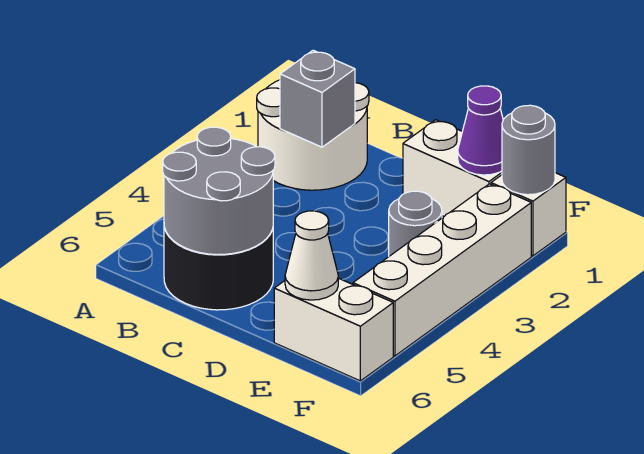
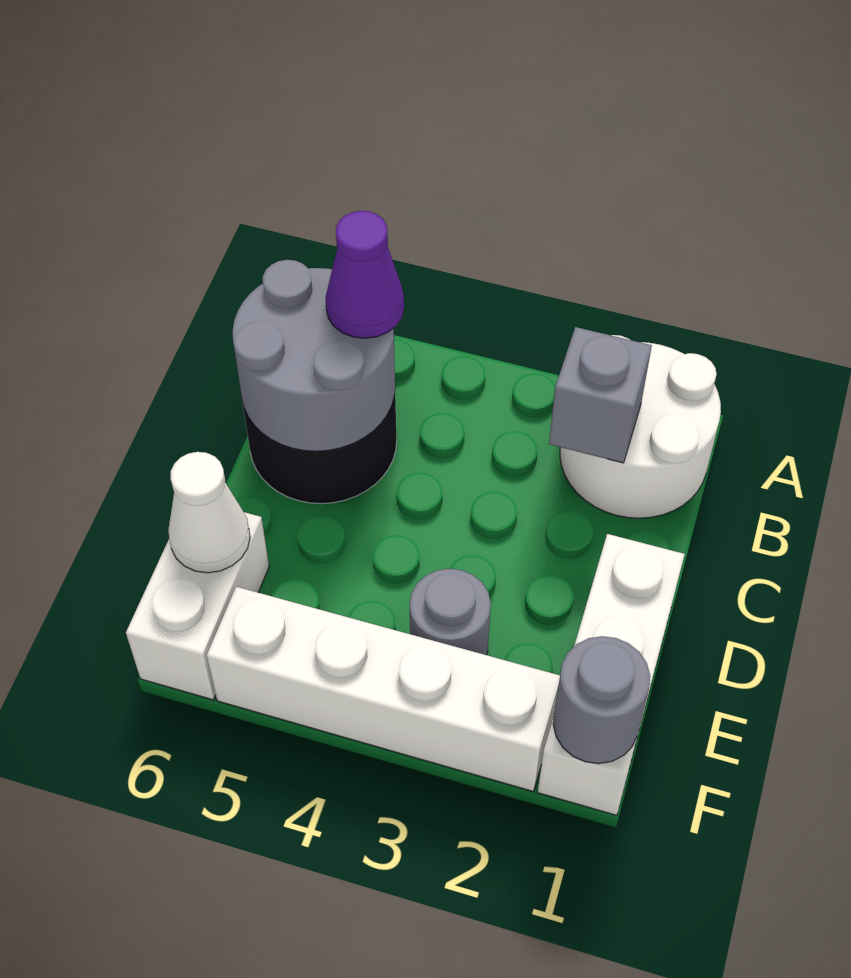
purple 1x1 cone [458,86,503,175] -> purple 1x1 cone moved to [325,211,404,338]

